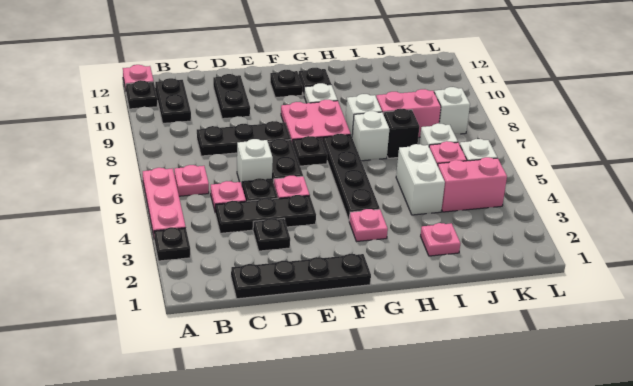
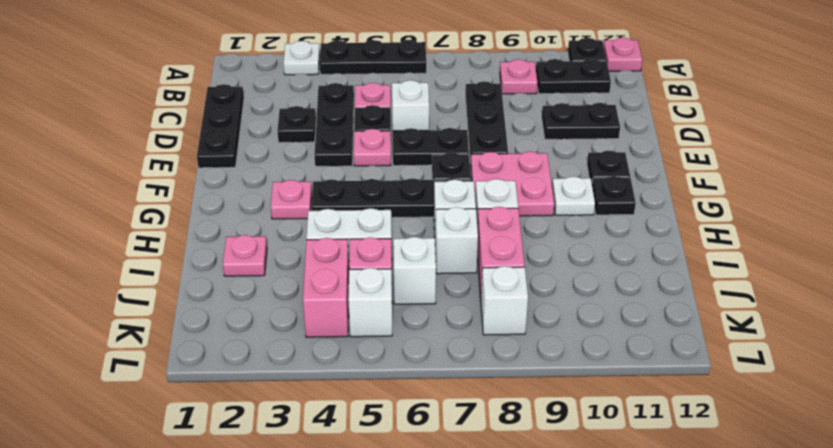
black 1x1 plate [154,227,190,261] -> white 1x1 plate [284,41,320,75]
pink 1x3 plate [143,168,186,236] -> black 1x3 plate [320,40,426,74]
pink 1x1 plate [174,165,209,196] -> pink 1x1 plate moved to [500,59,537,94]
black 1x4 plate [231,254,371,299] -> black 1x3 plate [197,84,244,168]
black 1x1 brick [384,108,419,158] -> white 1x1 brick [435,207,478,274]

